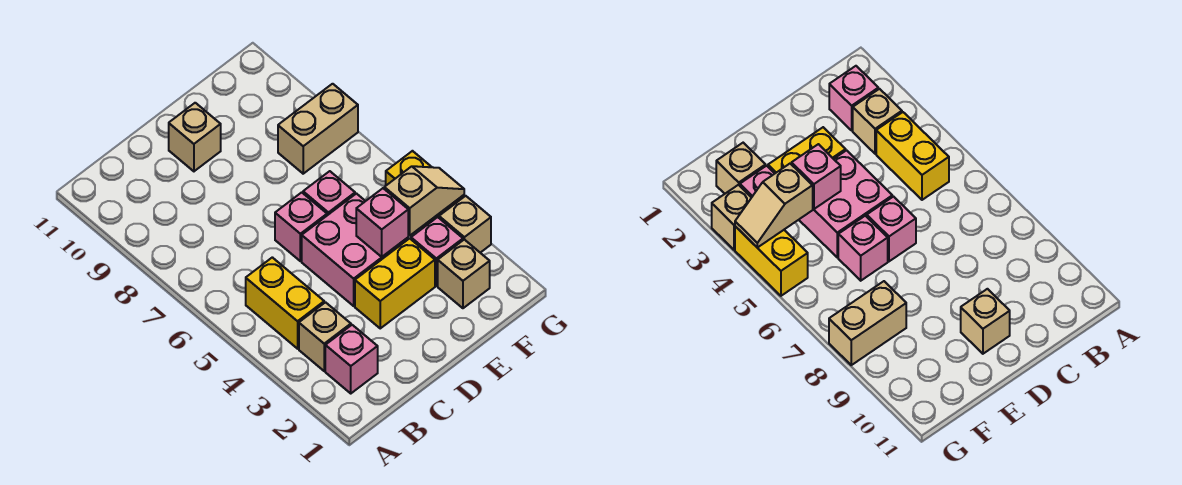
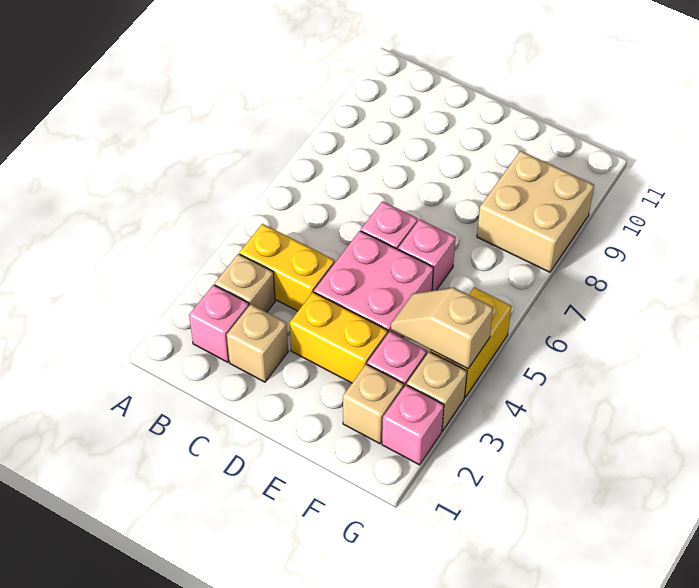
yellow 1x2 brick [246,257,324,349] -> yellow 1x2 brick turned to [239,224,335,311]
tan 1x1 brick [169,103,221,171] -> tan 1x1 brick moved to [227,304,288,382]
pink 1x1 brick [356,188,408,257] -> pink 1x1 brick moved to [382,385,444,465]
tan 1x2 slope [384,166,464,235] -> tan 1x2 slope turned to [391,287,493,369]
tan 1x2 brick [278,84,358,174] -> tan 2x2 brick [477,151,594,272]

